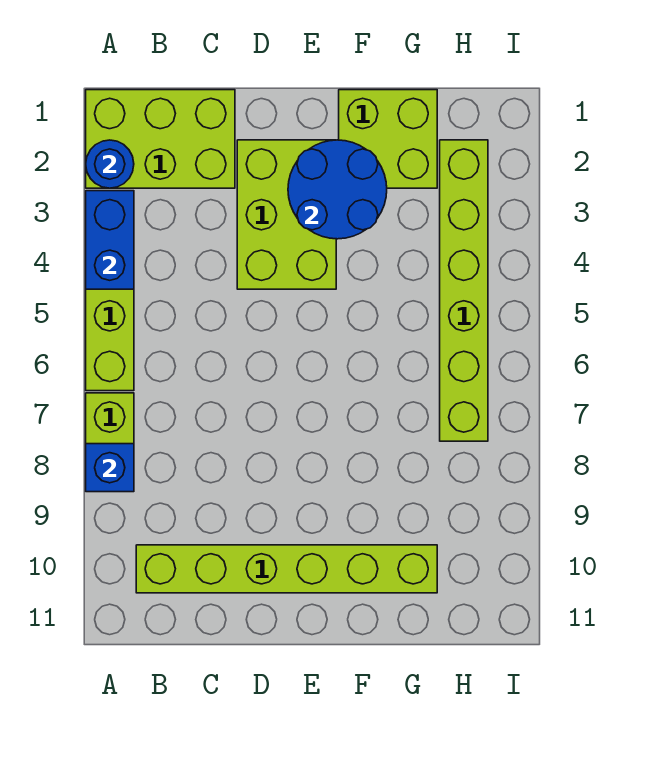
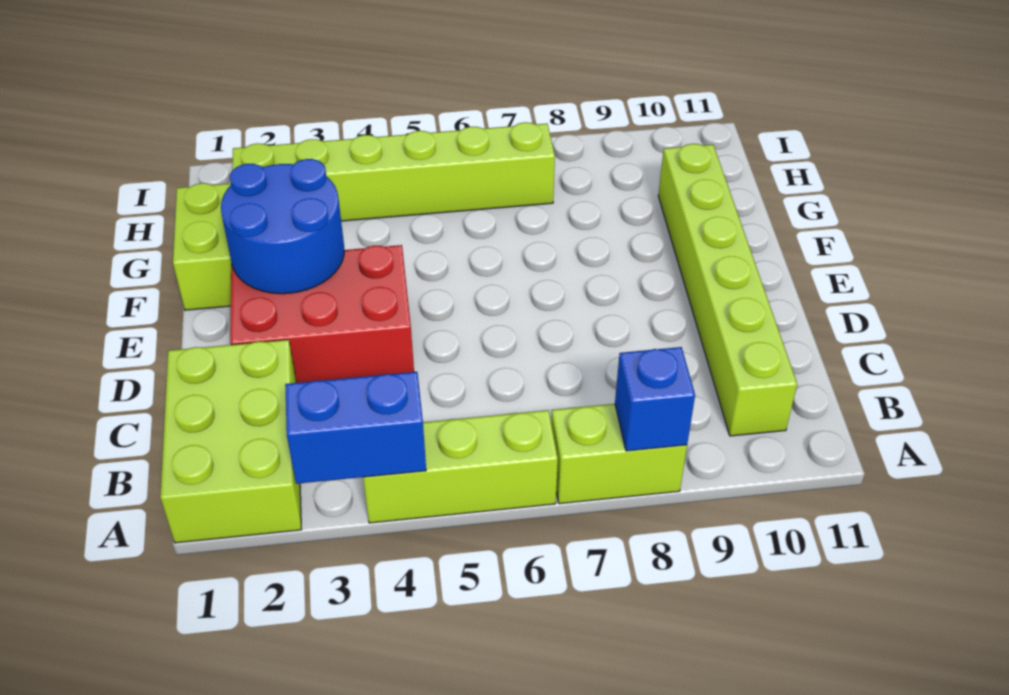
blue 1x1 round brick [86,140,134,188] -> none
lime 2x3 brick [237,140,336,289] -> red 2x3 brick [230,245,414,383]

